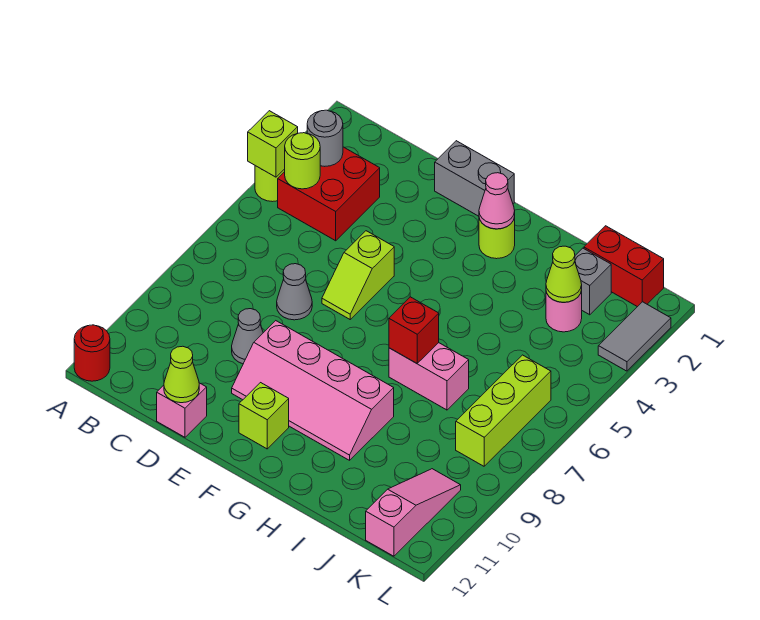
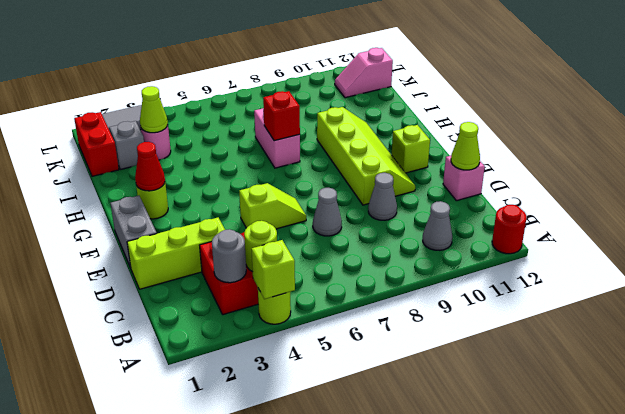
none -> grey 1x1 cone [423,201,452,250]
pink 2x4 slope [232,321,394,460] -> lime 2x4 slope [317,107,415,205]
pink 1x1 cone [479,173,515,229] -> red 1x1 cone [135,142,165,191]
lime 1x3 brick [456,355,551,466] -> lime 1x3 brick moved to [127,218,225,289]
pink 1x3 slope [366,469,461,556] -> pink 1x2 slope [335,48,393,98]

